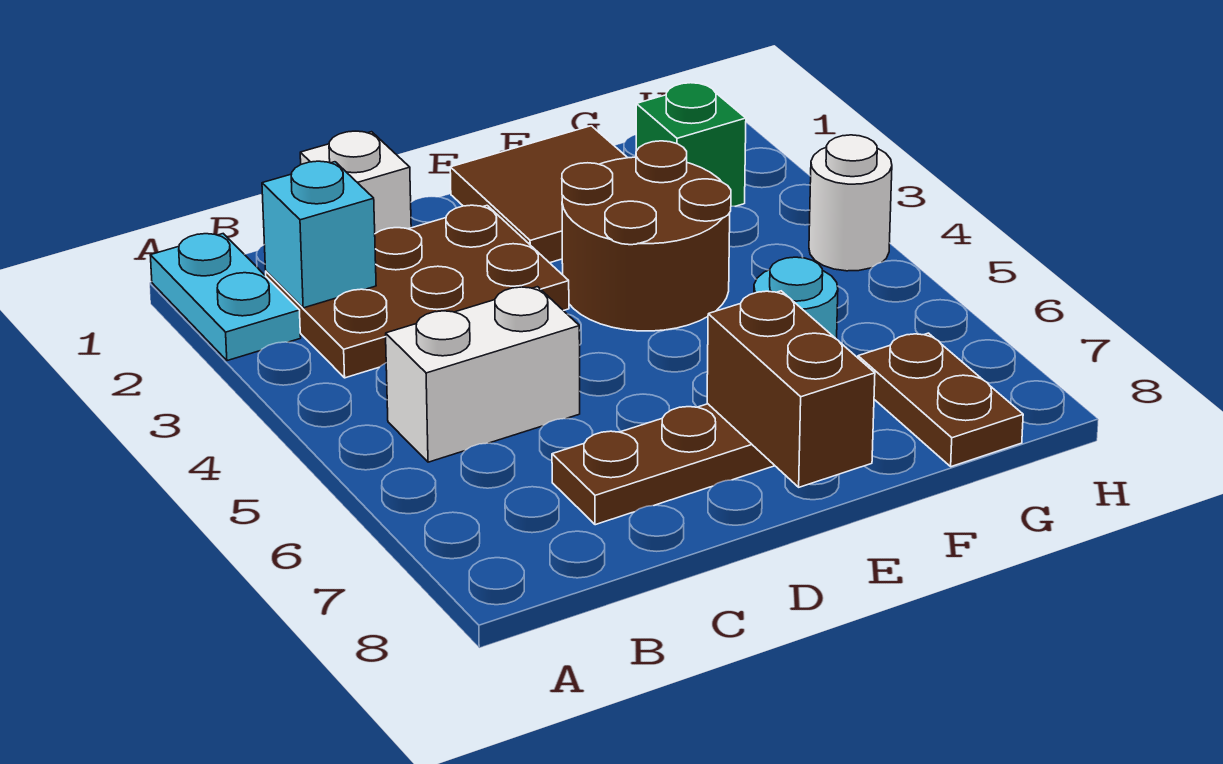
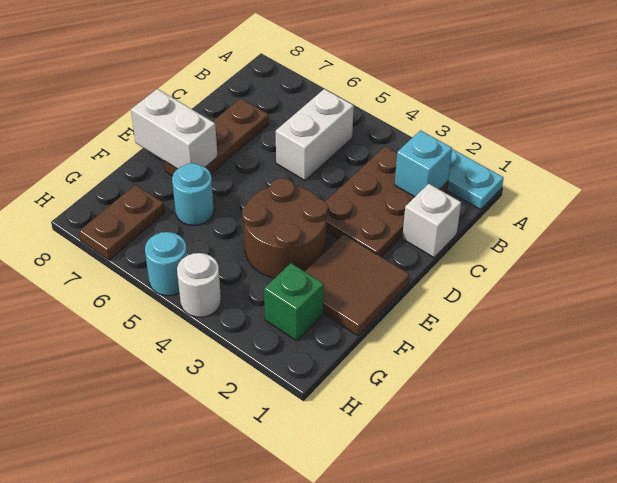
brown 1x2 brick [707,291,875,487] -> white 1x2 brick [131,89,218,169]
brown 1x2 plate [858,333,1023,467] -> brown 1x2 plate turned to [79,185,165,260]
none -> cyan 1x1 round brick [145,232,187,296]

